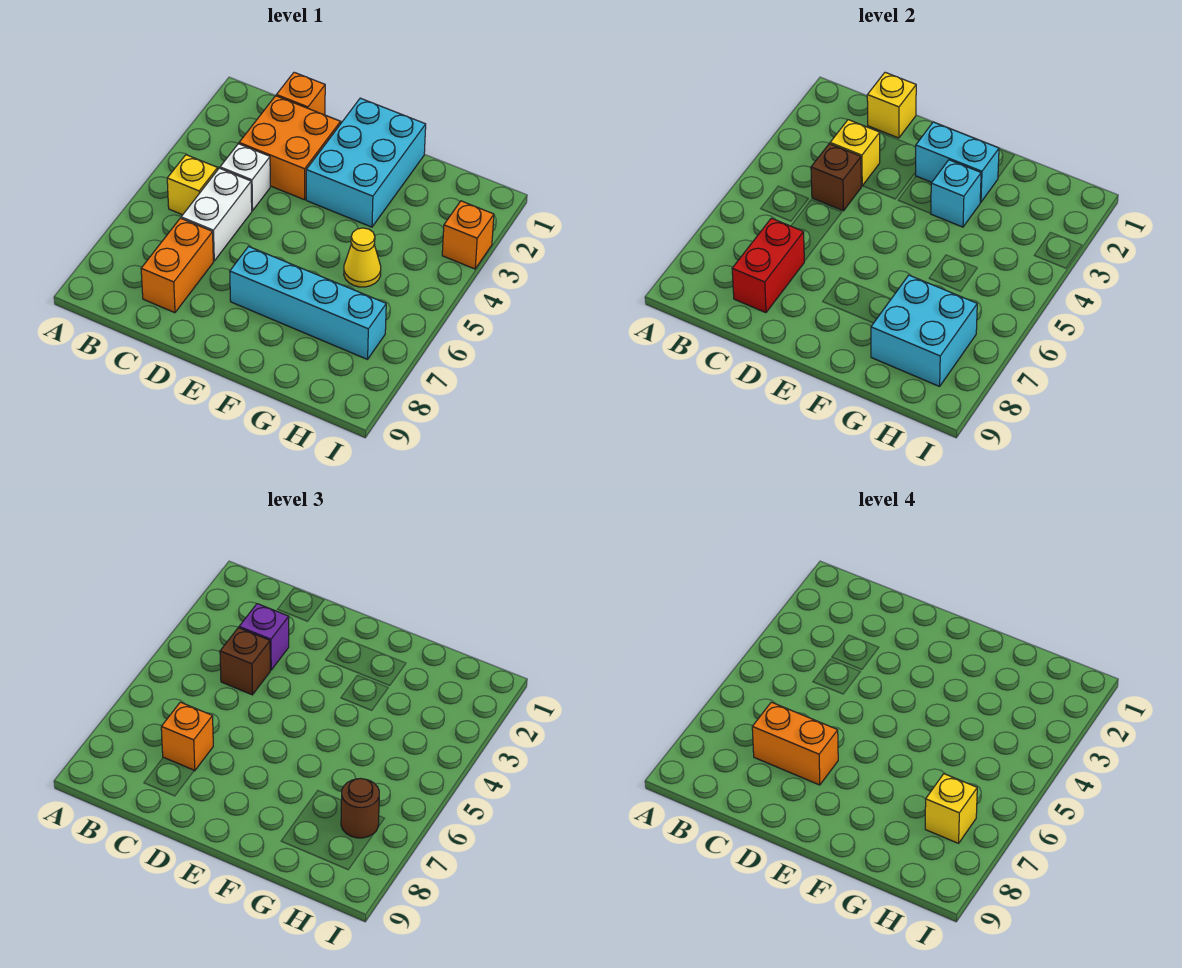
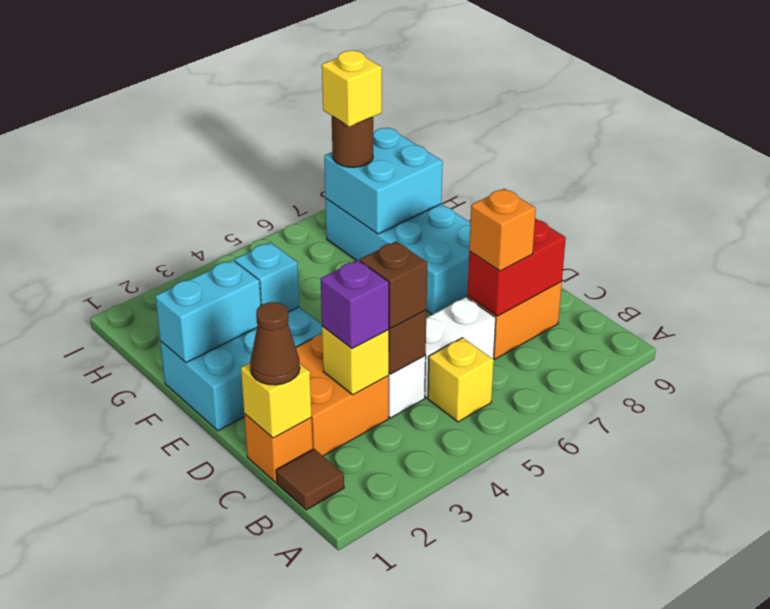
none -> brown 1x1 tile [276,449,344,510]
none -> brown 1x1 cone [250,302,300,385]
orange 1x2 brick [752,702,838,785] -> none
cyan 1x2 brick [915,122,999,202] -> cyan 1x2 brick turned to [155,260,261,363]
cyan 1x4 brick [230,247,386,359] -> cyan 2x4 brick [325,199,470,315]
yellow 1x1 cone [344,228,381,287] -> none
orange 1x1 brick [442,201,494,269] -> none

